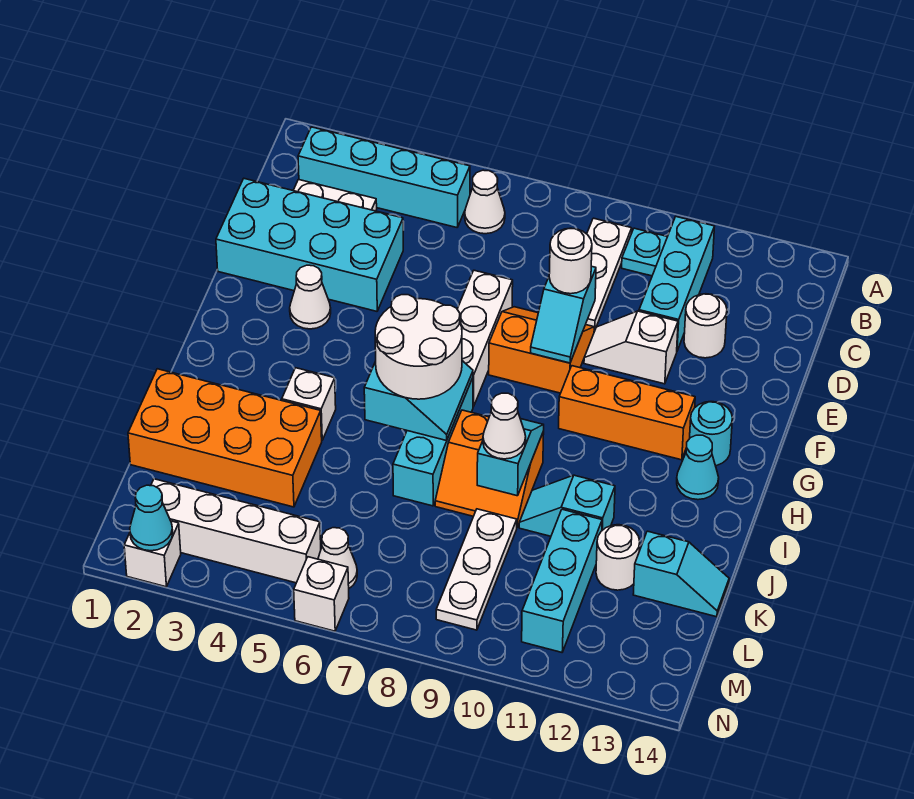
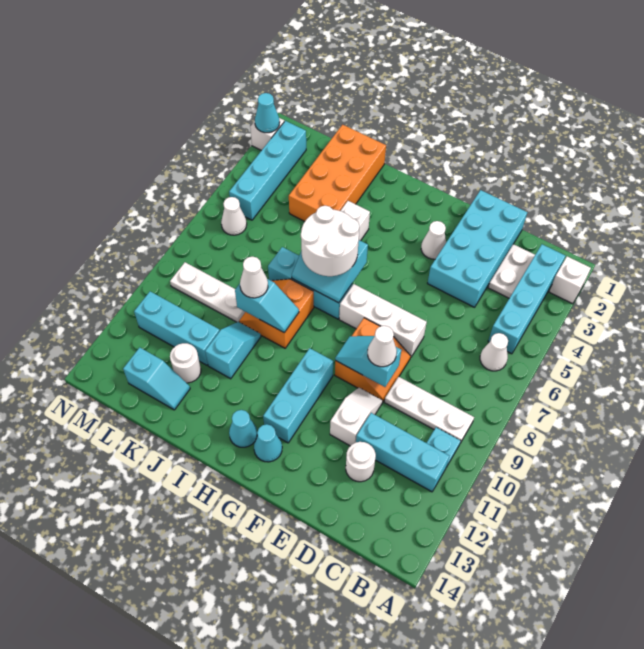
white 1x1 round brick [549,228,592,294] -> white 1x1 cone [368,326,397,367]
orange 1x3 brick [559,366,695,460] -> cyan 1x3 brick [263,348,333,443]
cyan 1x1 round brick [690,402,732,466] -> cyan 1x1 cone [254,424,282,462]
cyan 1x2 slope [633,531,729,617] -> cyan 1x2 slope turned to [123,347,190,410]
white 1x4 brick [151,479,321,583] -> cyan 1x4 brick [229,121,306,220]
white 1x1 brick [294,557,349,631] -> white 1x1 brick moved to [549,256,591,304]

